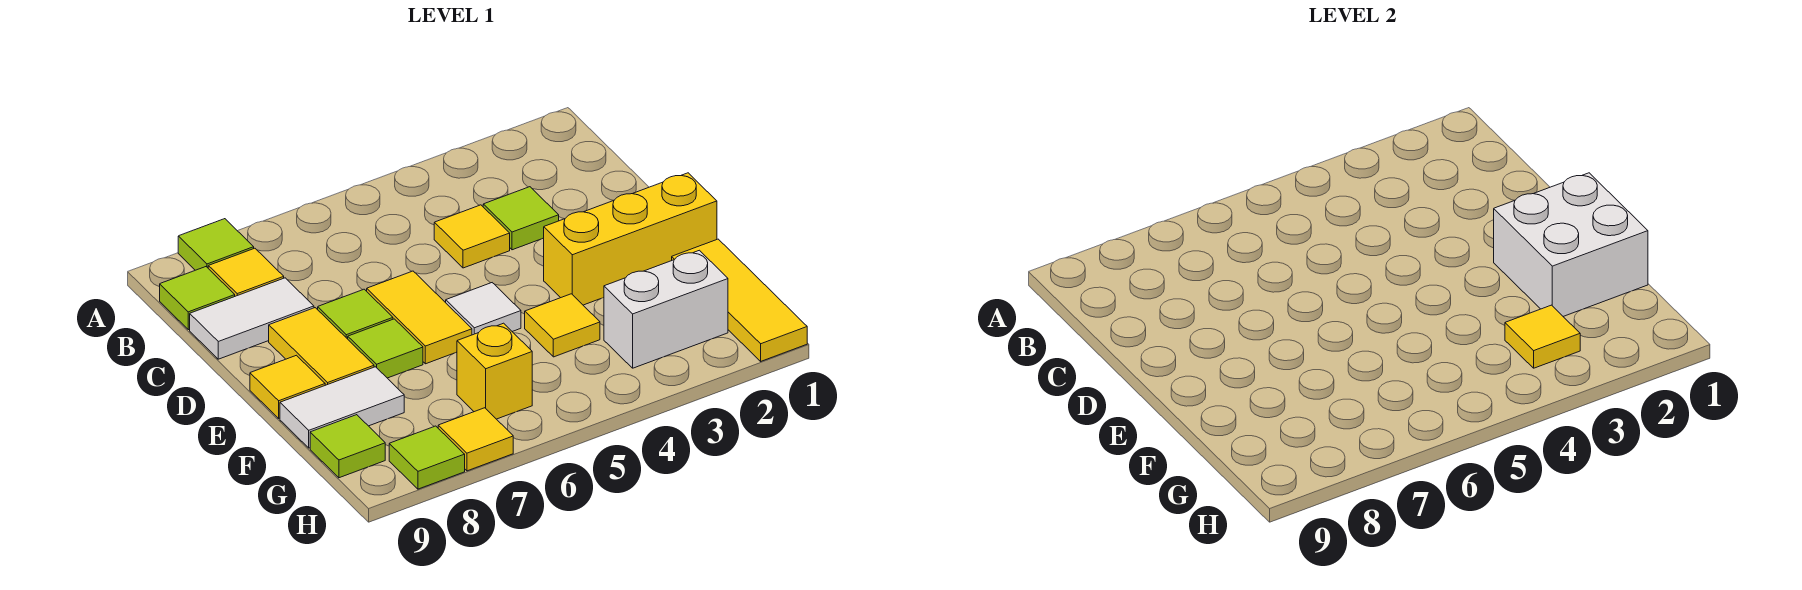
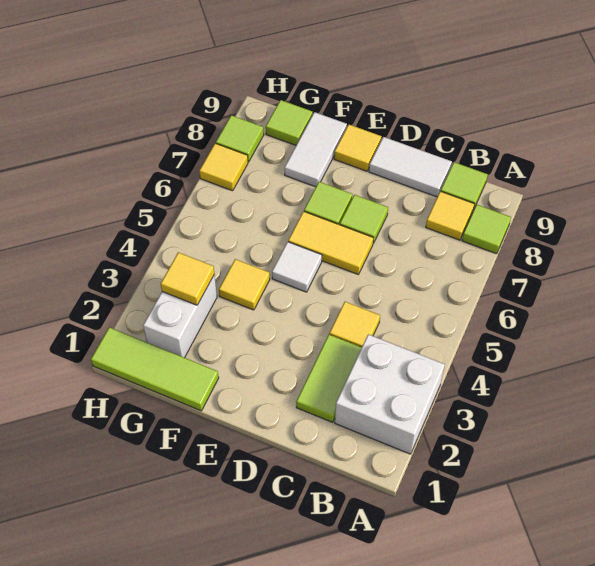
lime 1x1 tile [483,187,559,250] -> lime 1x2 tile [296,335,362,422]
white 1x2 tile [190,278,314,359] -> white 1x2 tile turned to [369,137,452,197]
yellow 1x2 tile [269,308,374,385] -> none
yellow 1x3 brick [544,173,717,305] -> none
white 2x2 brick [1494,173,1648,316] -> white 2x2 brick moved to [335,334,445,454]
yellow 1x3 tile [672,239,807,361] -> lime 1x3 tile [91,327,219,411]
yellow 1x1 brick [457,323,532,419] -> none

